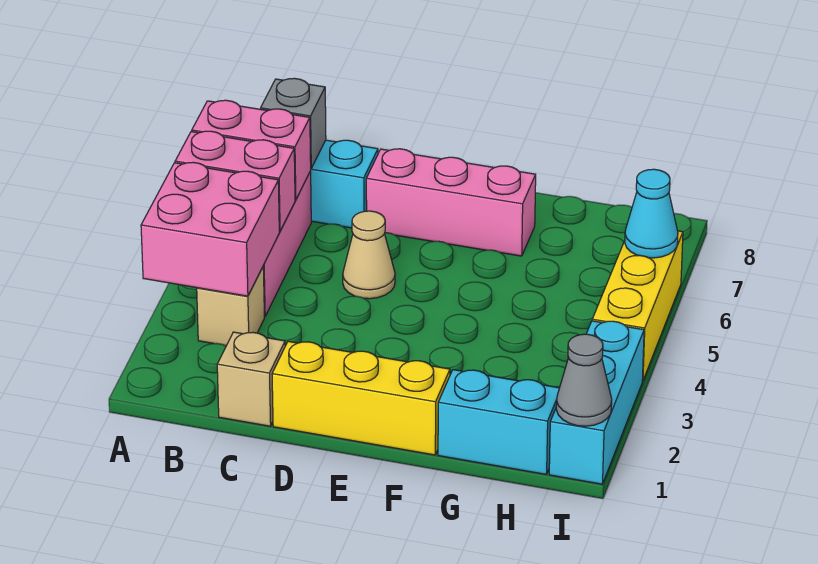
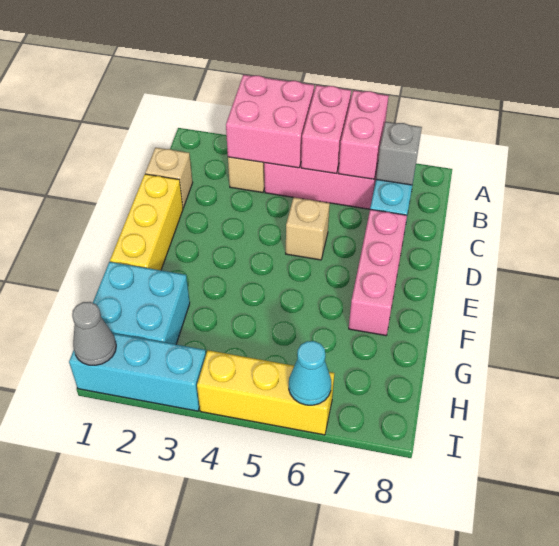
tan 1x1 cone [343,211,395,299] -> tan 1x1 brick [286,197,330,260]
cyan 1x2 brick [438,370,559,474] -> cyan 2x2 brick [93,262,190,344]

